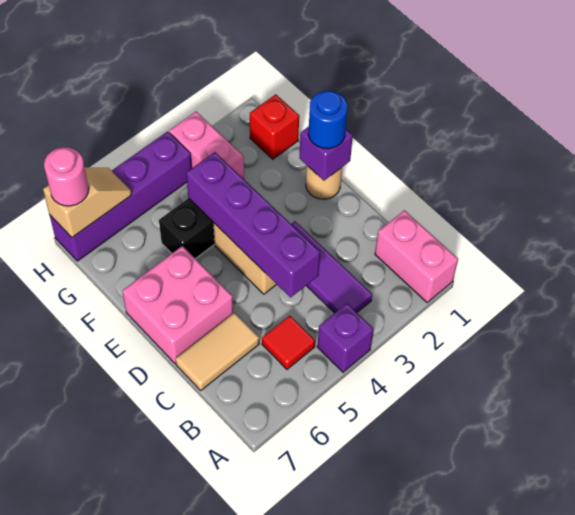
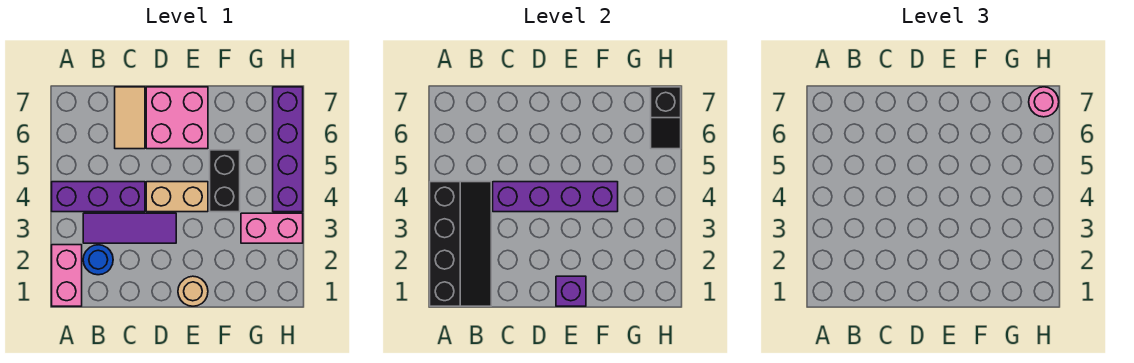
pink 1x2 brick [375,210,458,303] -> pink 1x2 brick turned to [52,245,82,306]
none -> black 2x4 slope [430,182,491,306]
purple 1x1 brick [317,304,373,372] -> purple 1x3 brick [52,182,145,212]
red 1x1 tile [262,316,315,369] -> none
blue 1x1 round brick [308,91,348,149] -> blue 1x1 round brick moved to [83,245,113,275]
red 1x1 brick [250,94,299,159] -> none
tan 1x2 slope [43,167,132,237] -> black 1x2 slope [651,87,681,149]

